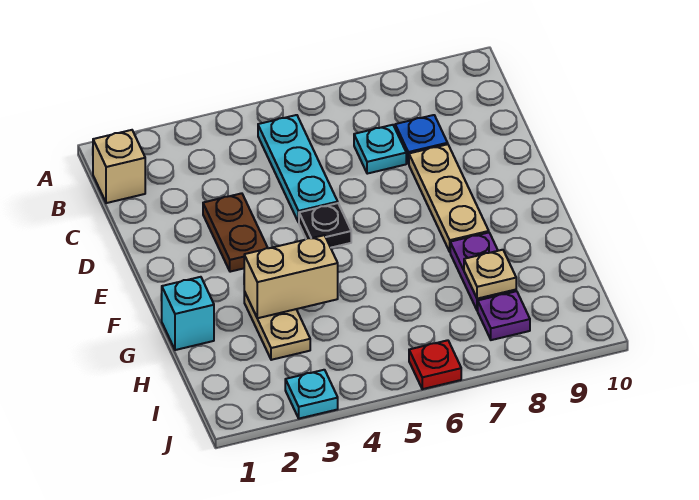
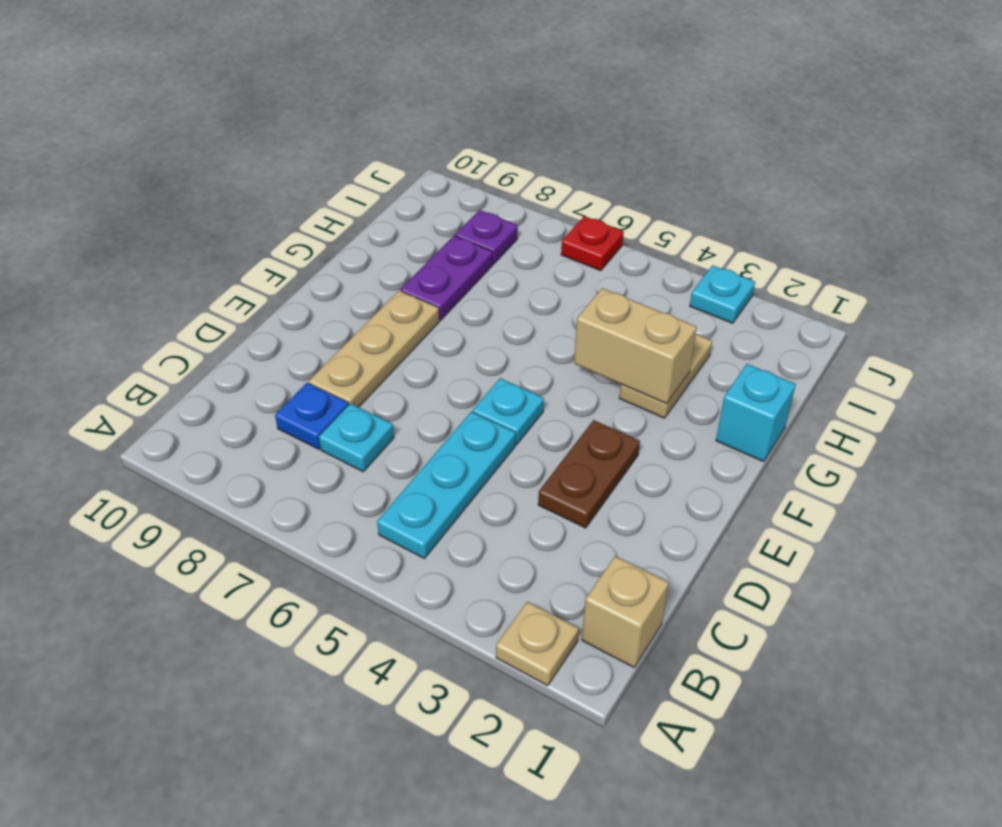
black 1x1 plate [299,203,351,248] -> cyan 1x1 plate [473,378,544,444]
tan 1x1 plate [464,250,516,299] -> tan 1x1 plate moved to [496,602,579,686]

